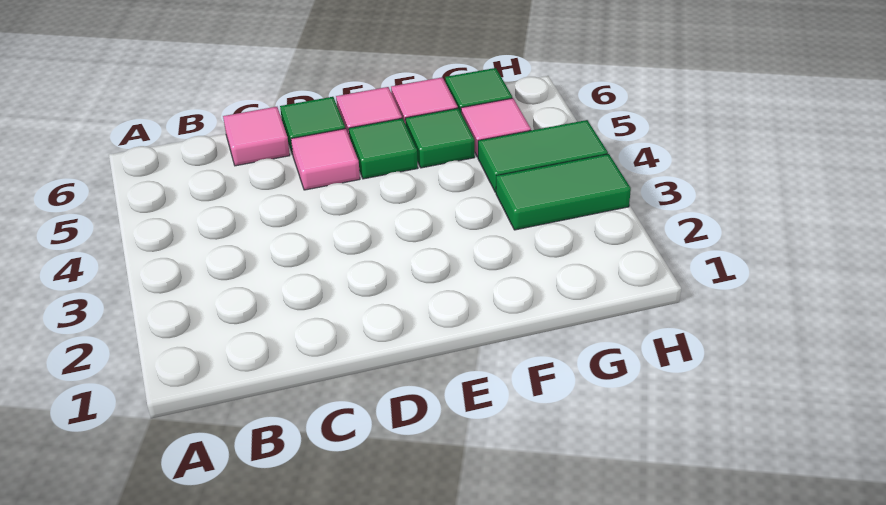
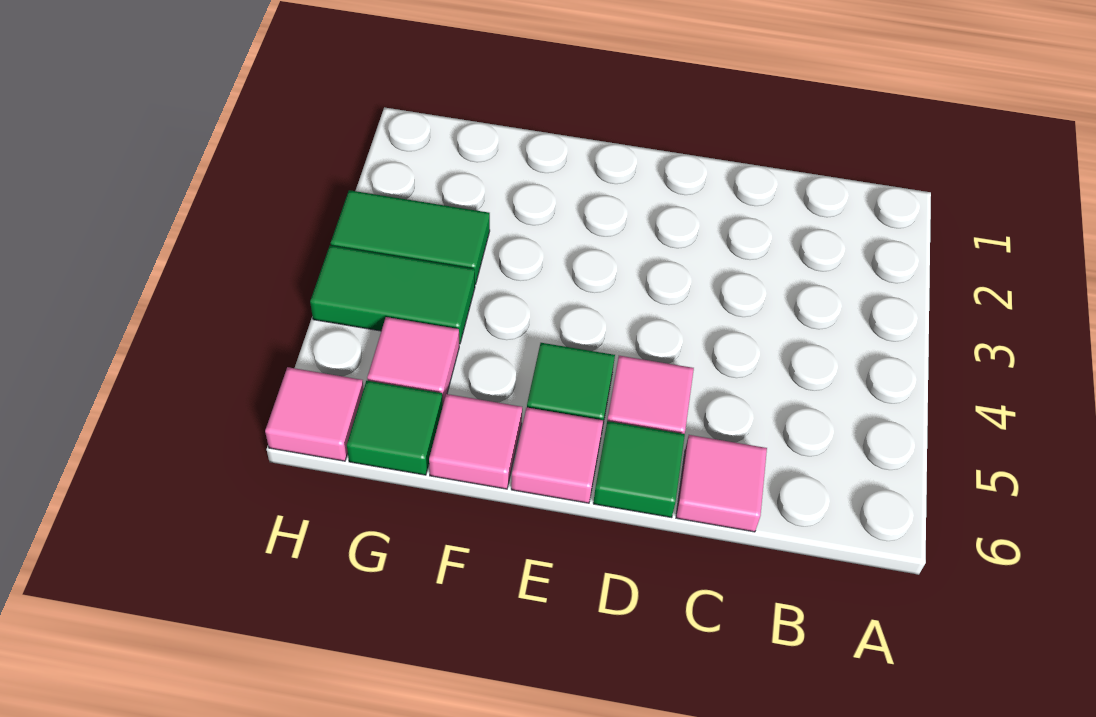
green 1x1 tile [405,108,475,168] -> none
none -> pink 1x1 tile [265,367,364,461]

